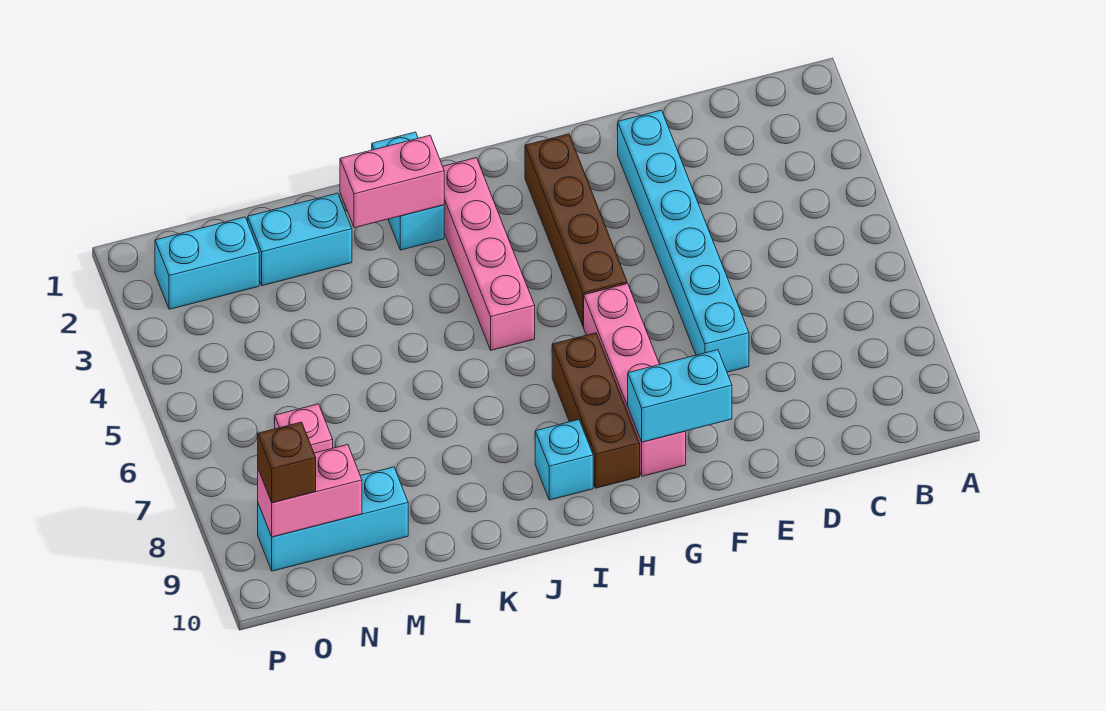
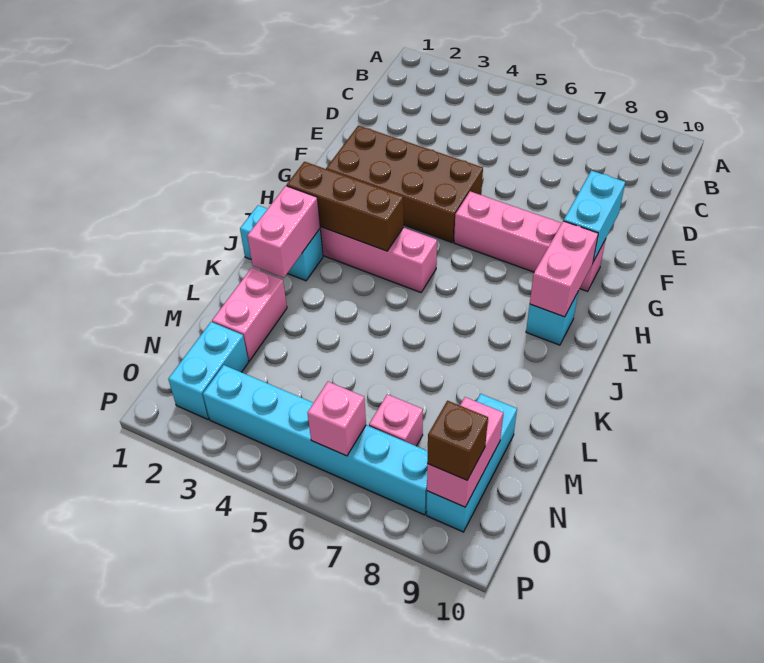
cyan 1x6 brick [617,110,749,372] -> cyan 1x6 brick moved to [203,365,428,515]
brown 1x4 brick [525,134,627,327] -> brown 2x4 brick [326,125,483,243]
brown 1x3 brick [552,333,640,488] -> brown 1x3 brick moved to [287,162,403,251]
none -> pink 1x2 brick [530,221,598,317]
cyan 1x2 brick [247,193,352,286] -> pink 1x2 brick [212,268,287,361]
none -> pink 1x1 brick [308,382,366,456]

